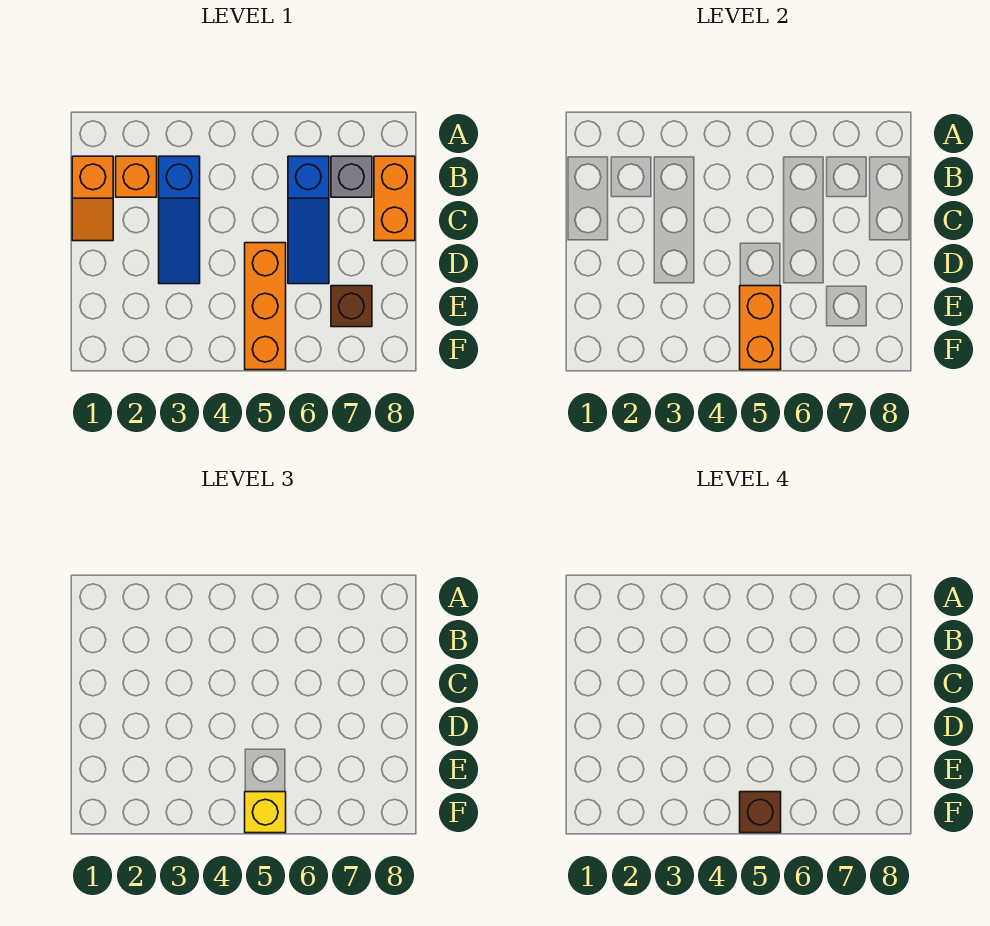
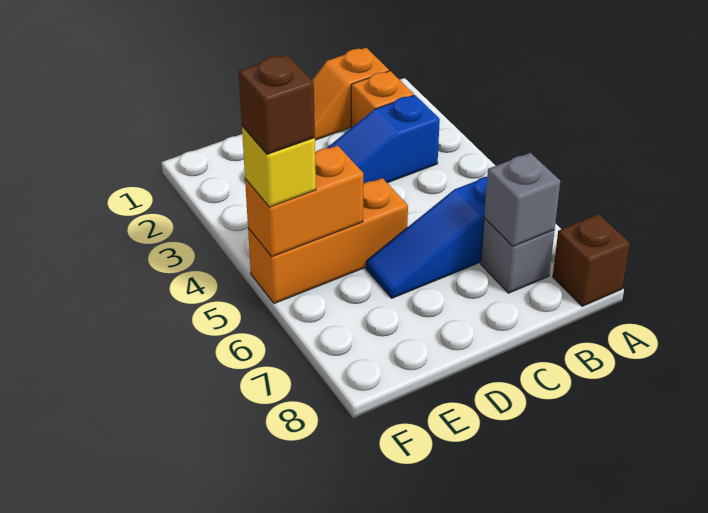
none -> grey 1x1 brick [484,153,560,246]
orange 1x2 brick [374,156,415,241] -> none
brown 1x1 brick [331,286,372,327] -> brown 1x1 brick moved to [553,214,630,306]

